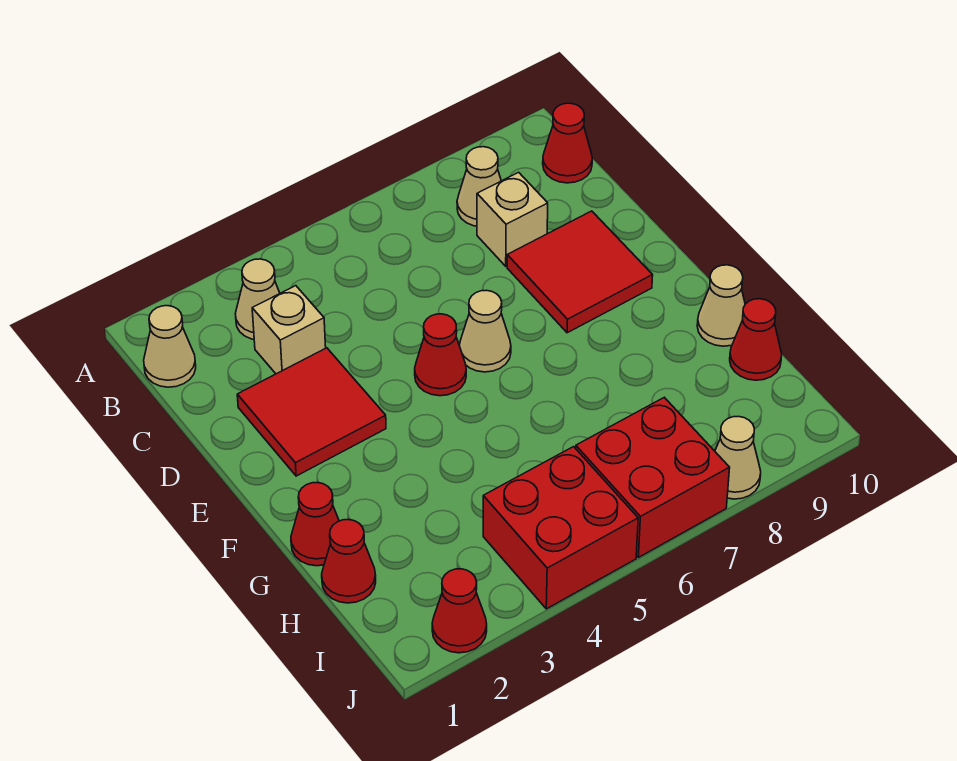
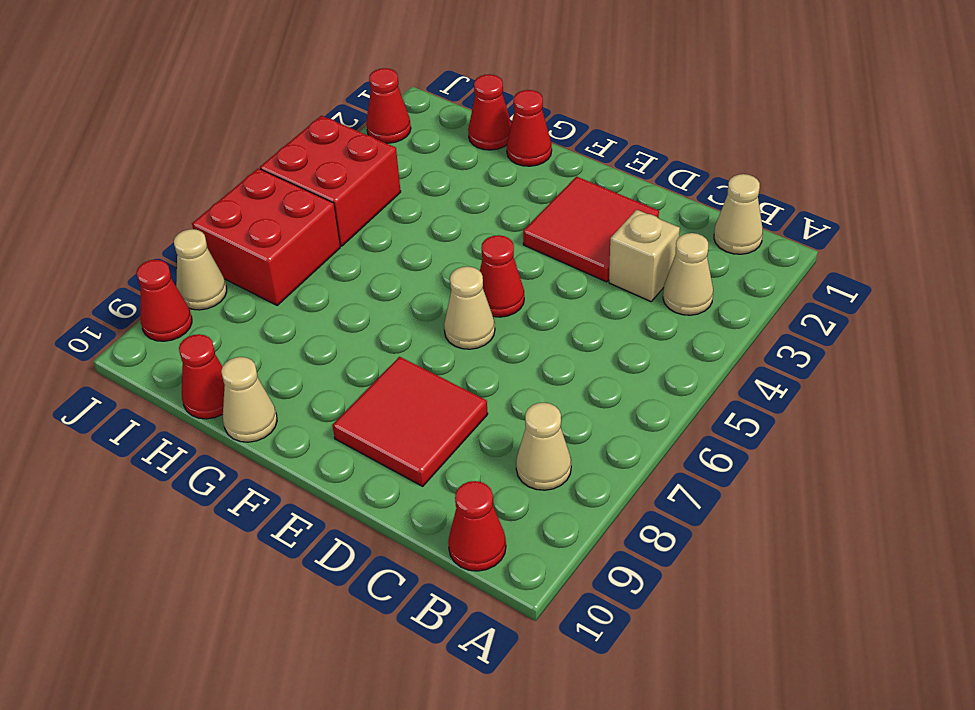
tan 1x1 brick [477,172,548,266] -> none
none -> red 1x1 cone [137,260,192,341]

